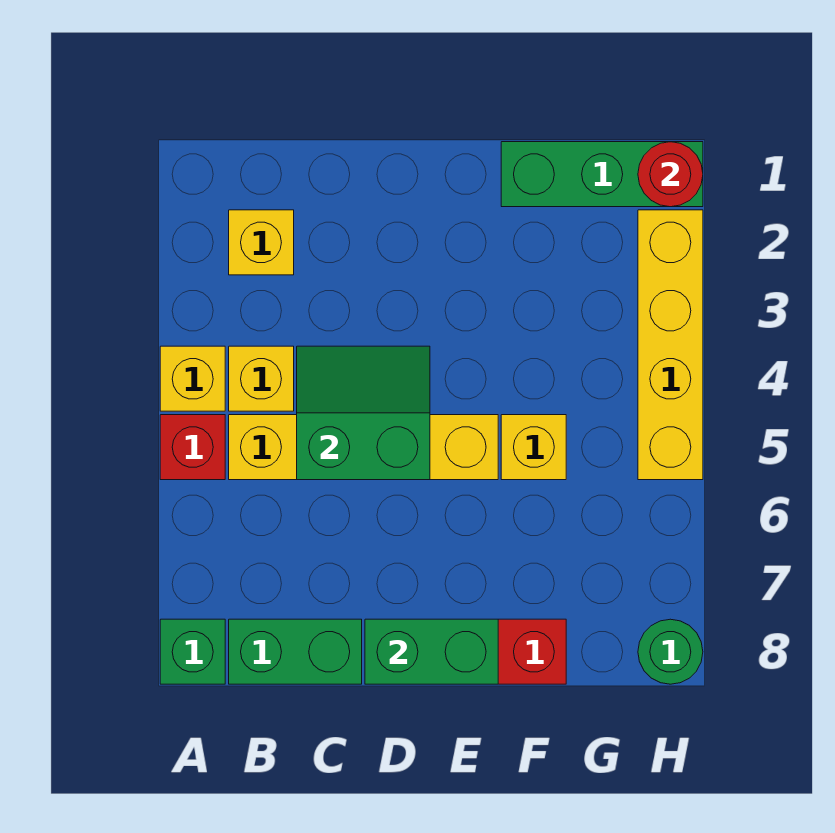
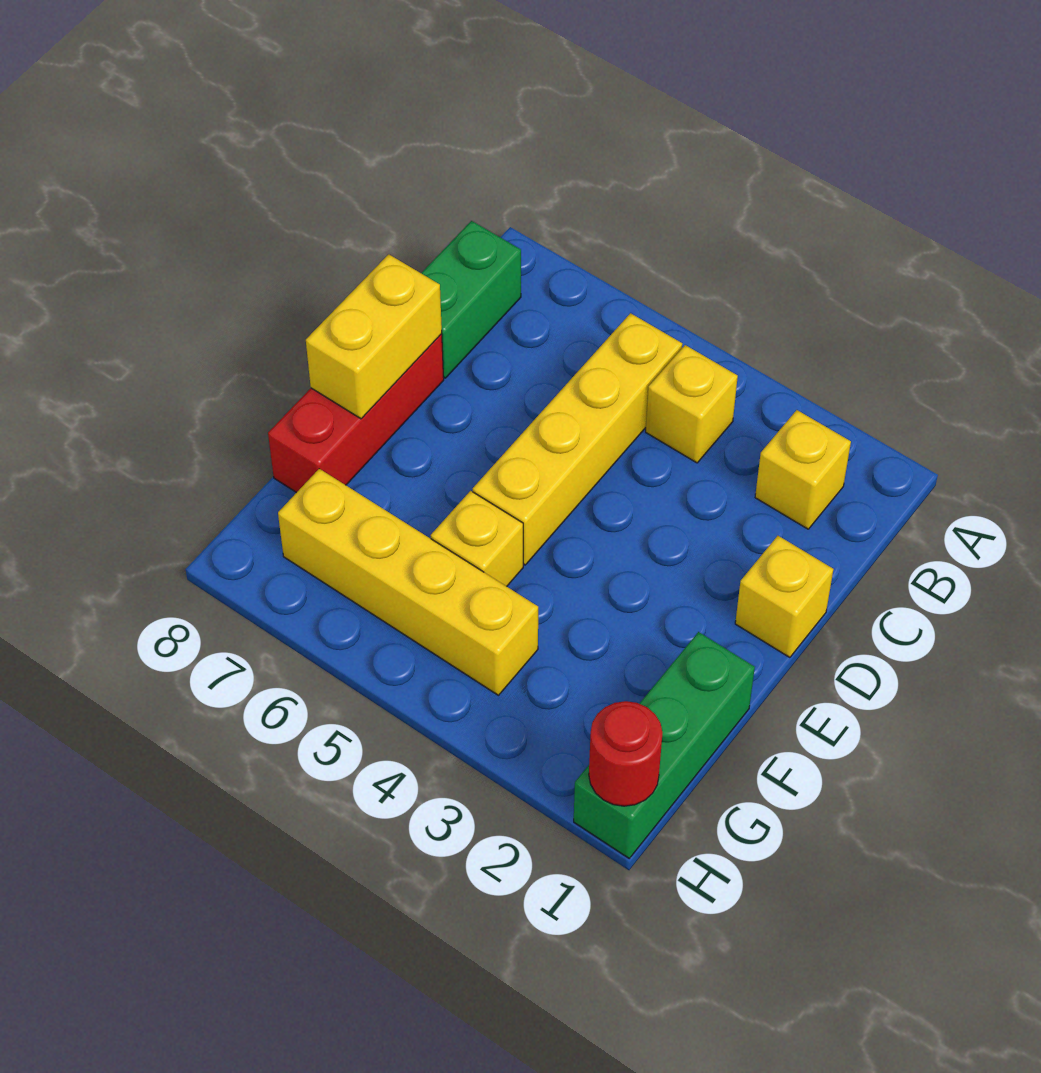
yellow 1x1 brick [160,346,225,411] -> yellow 1x1 brick moved to [735,536,834,657]
red 1x1 brick [160,415,225,480] -> none
green 1x1 brick [160,619,225,684] -> none
green 2x2 slope [297,346,430,480] -> none
green 1x2 brick [365,619,498,684] -> yellow 1x2 brick [306,254,442,419]
yellow 1x4 brick [638,210,703,480] -> yellow 1x4 brick moved to [278,469,538,695]
green 1x1 round brick [638,619,703,684] -> none

